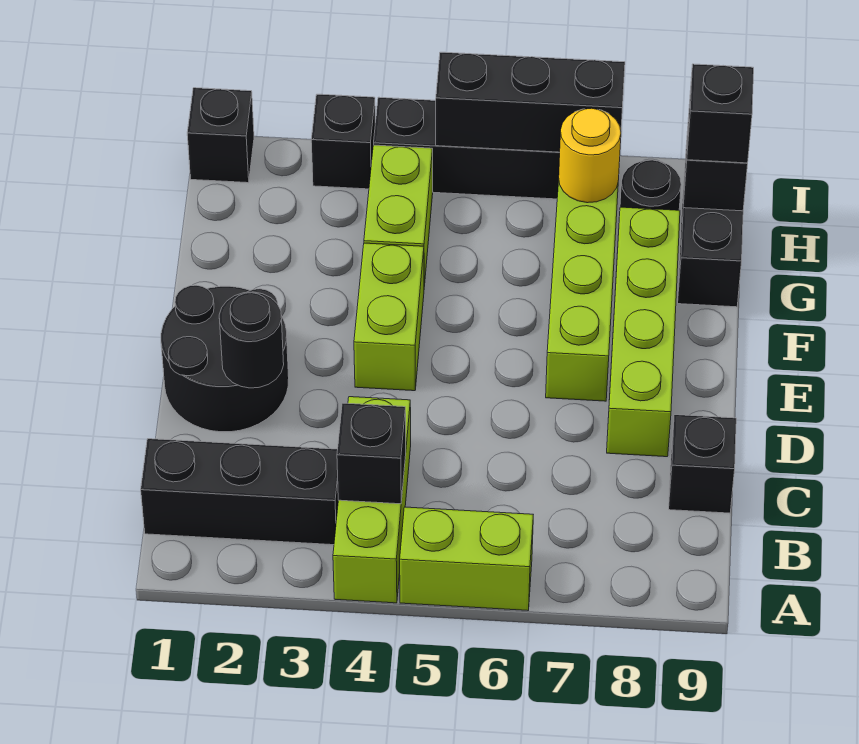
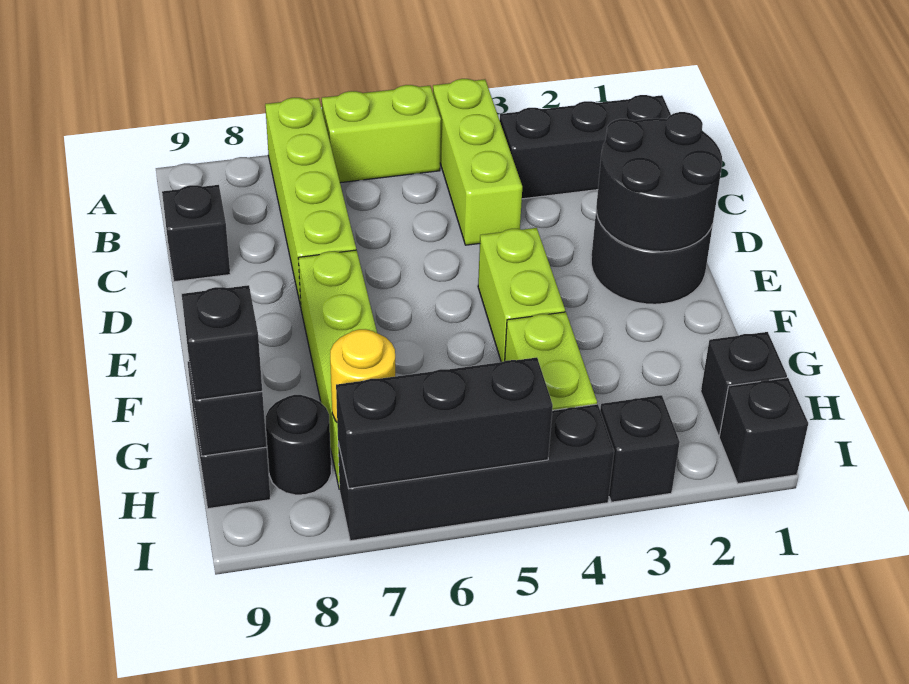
black 1x1 brick [337,403,406,504] -> black 1x1 brick moved to [701,332,787,435]
black 1x1 round brick [219,292,284,388] -> black 2x2 round brick [596,112,722,252]
lime 1x4 brick [607,207,680,457] -> lime 1x4 brick moved to [265,98,356,306]

